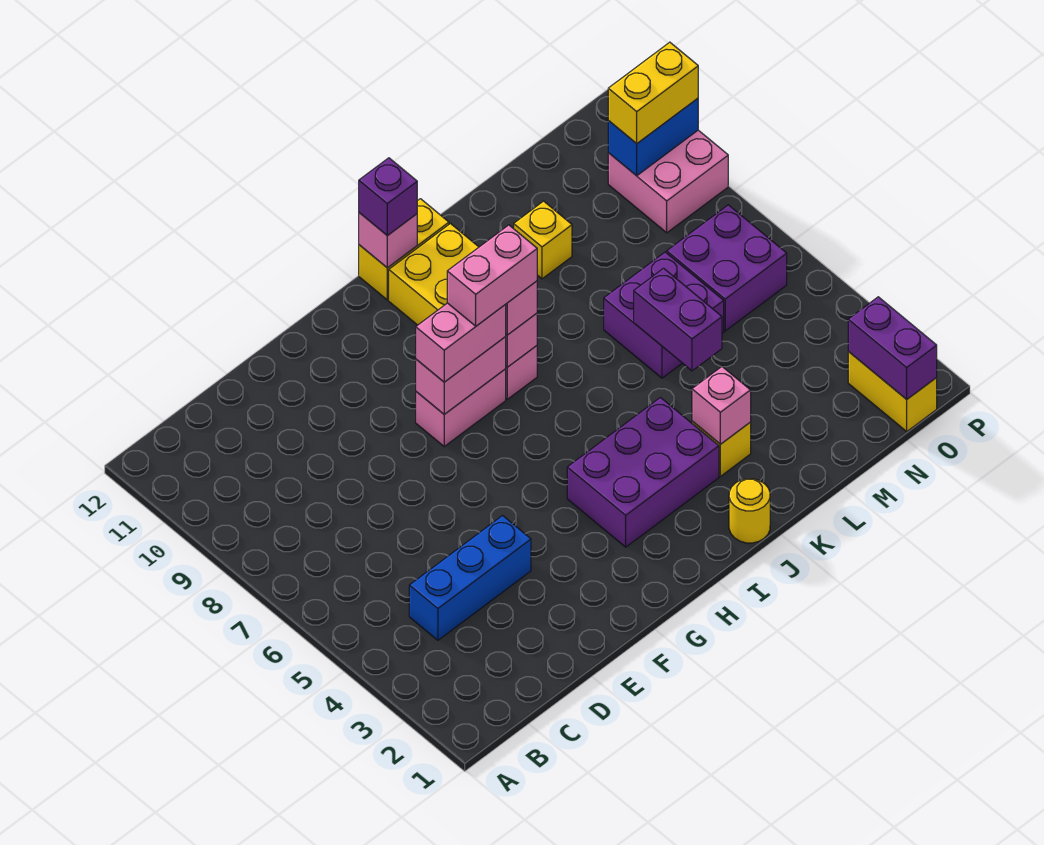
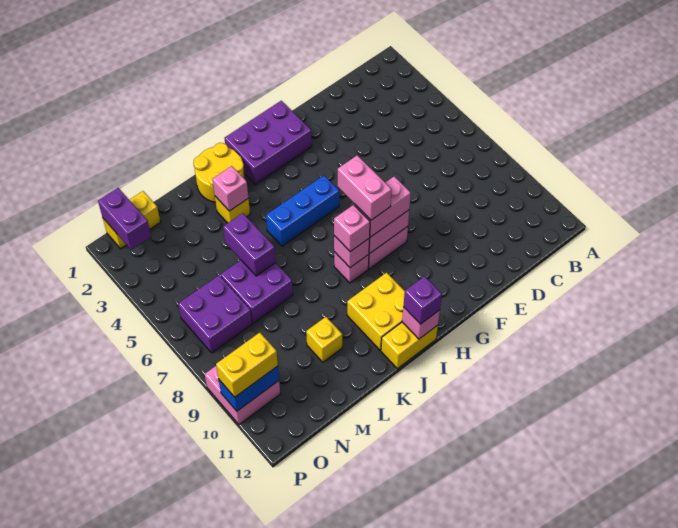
blue 1x3 brick [409,516,531,640] -> blue 1x3 brick moved to [266,175,339,246]
purple 2x3 brick [567,398,719,547] -> purple 2x3 brick moved to [225,101,312,184]
pink 1x2 brick [447,225,537,326] -> pink 1x2 brick turned to [338,155,392,220]
yellow 1x1 round brick [729,479,770,543] -> yellow 2x2 round brick [193,143,245,202]
yellow 1x2 brick [848,352,937,431] -> yellow 1x2 brick turned to [103,191,160,249]

